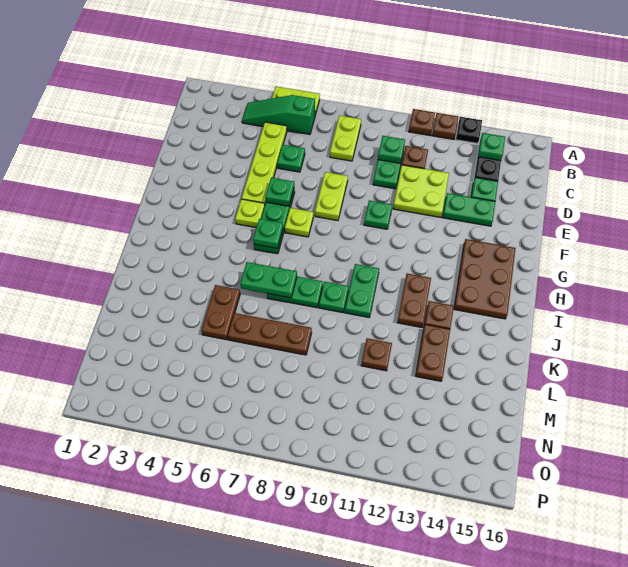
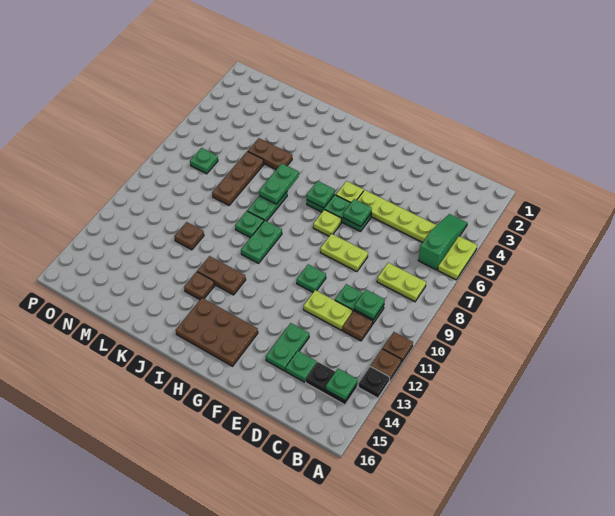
green 1x1 plate [277,145,305,172] -> green 1x1 plate moved to [190,148,218,174]
lime 2x2 plate [393,165,449,217] -> lime 1x2 plate [304,290,353,330]
green 1x2 plate [345,264,379,317] -> green 1x2 plate turned to [241,220,282,263]
brown 1x2 plate [416,325,450,381] -> none

